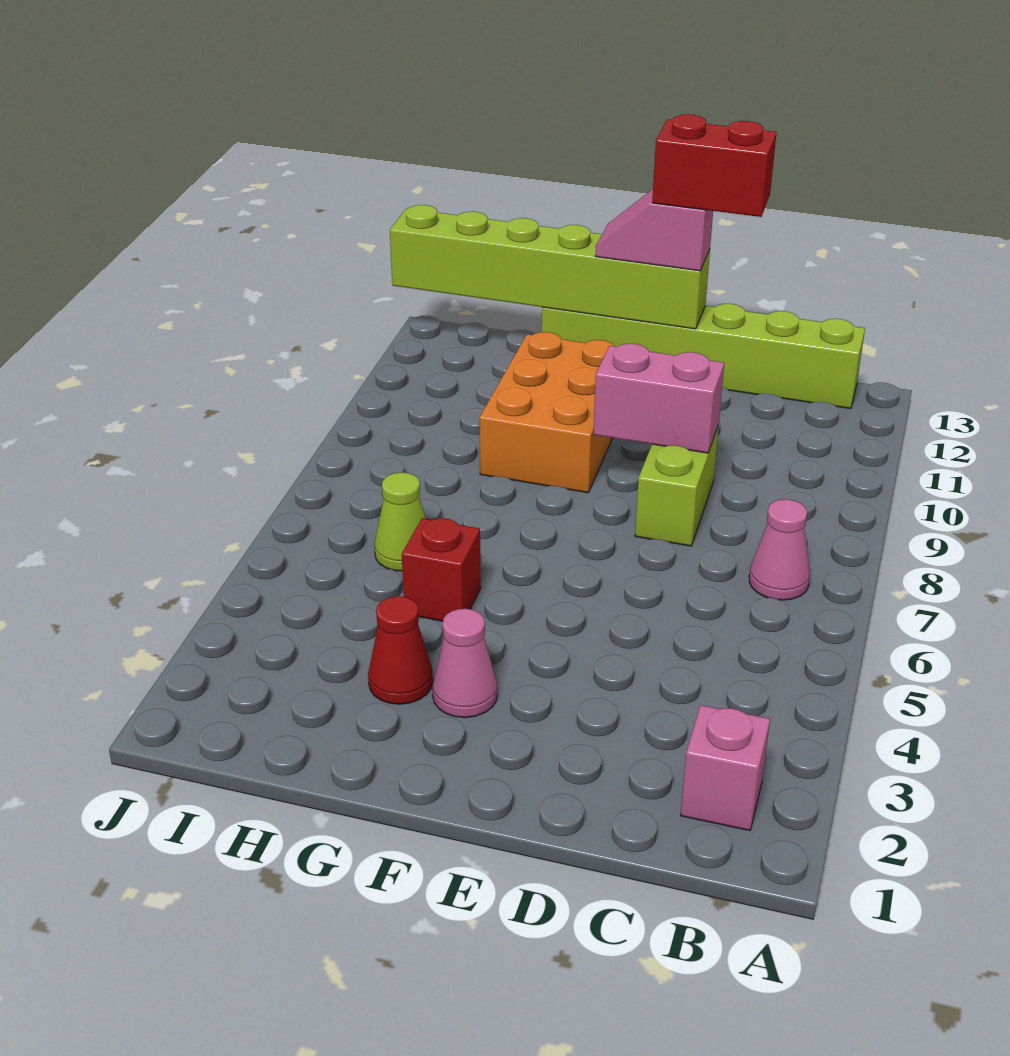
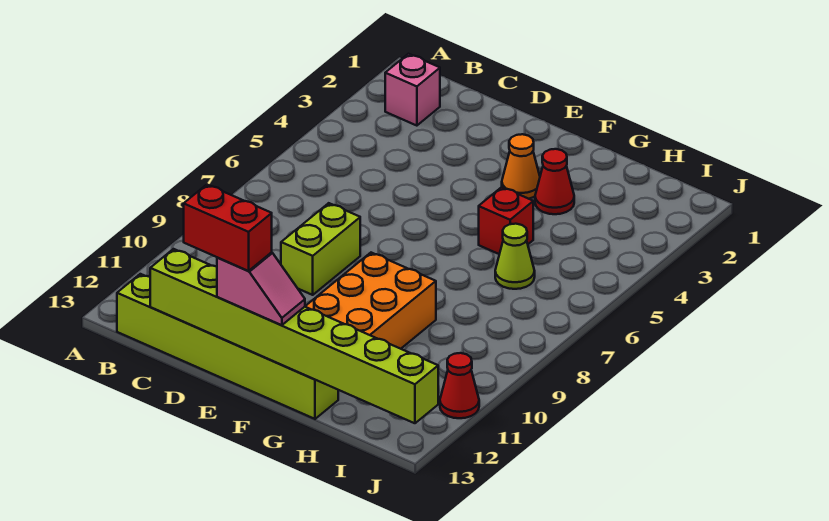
pink 1x1 cone [749,499,810,600] -> none
pink 1x2 brick [593,344,724,453] -> none
lime 1x6 brick [390,205,710,329] -> lime 1x8 brick [150,249,438,423]
pink 1x1 cone [432,609,498,718] -> orange 1x1 cone [502,134,540,199]
none -> red 1x1 cone [440,353,479,418]

